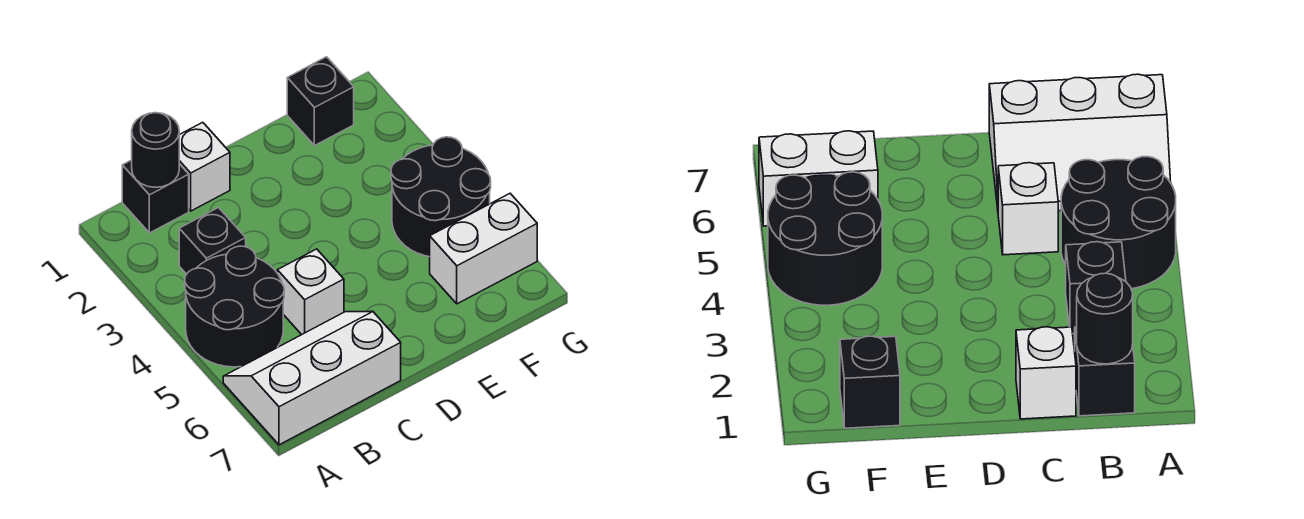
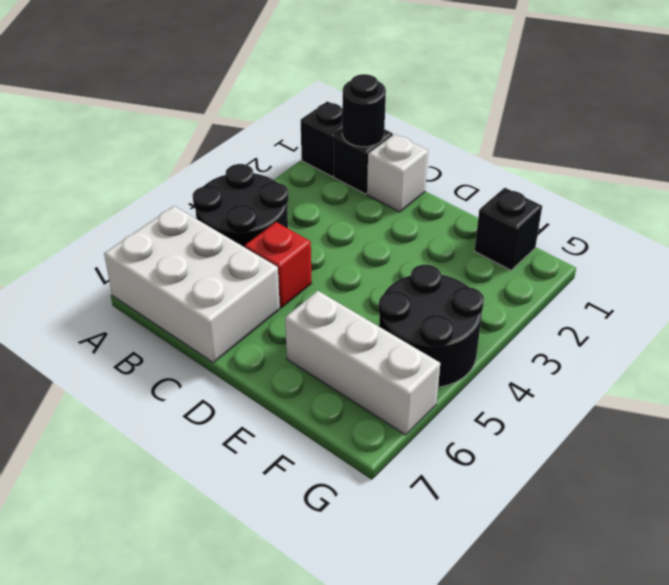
white 2x3 slope [223,311,401,445] -> white 2x3 brick [104,206,280,363]
black 1x1 brick [179,208,246,274] -> black 1x1 brick moved to [301,101,342,176]
white 1x1 brick [277,249,344,335] -> red 1x1 brick [245,222,312,308]
white 1x2 brick [430,194,537,304] -> white 1x3 brick [285,291,440,435]

